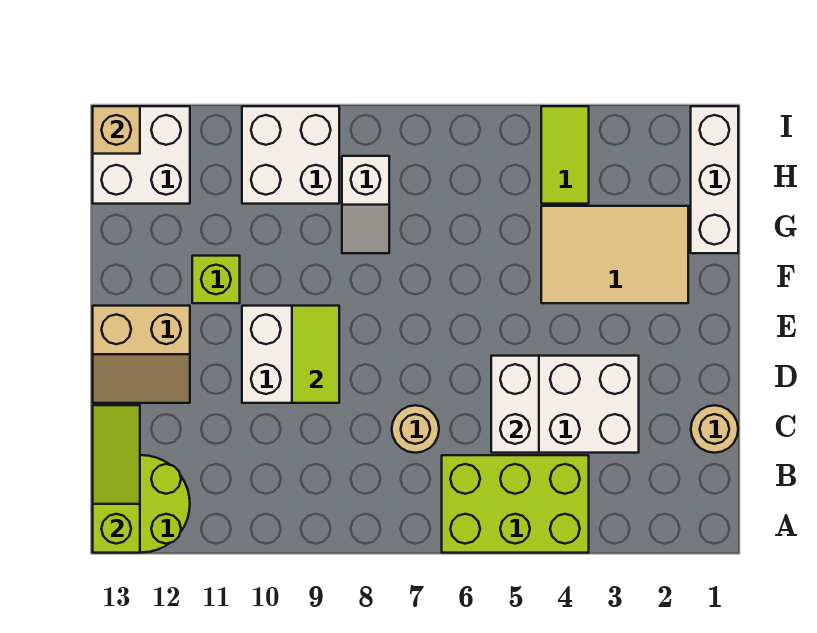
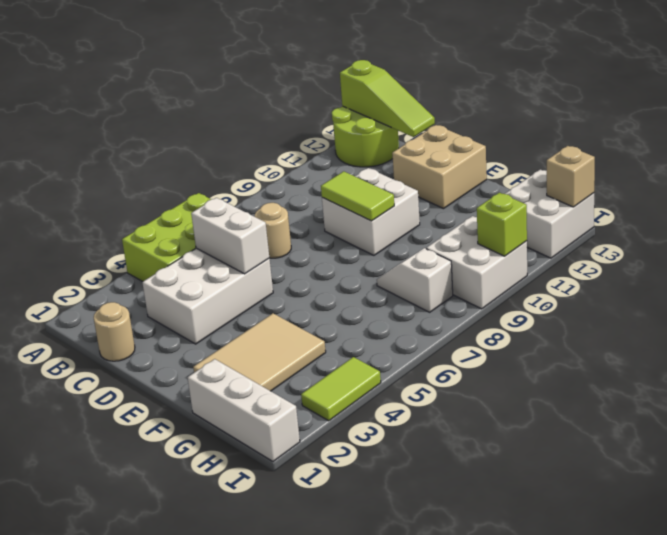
tan 2x2 slope [93,306,190,403] -> tan 2x2 brick [392,125,487,209]
lime 1x1 brick [192,256,240,303] -> lime 1x1 brick moved to [477,193,527,256]
lime 1x2 tile [541,106,589,204] -> lime 1x2 tile turned to [301,357,381,421]

